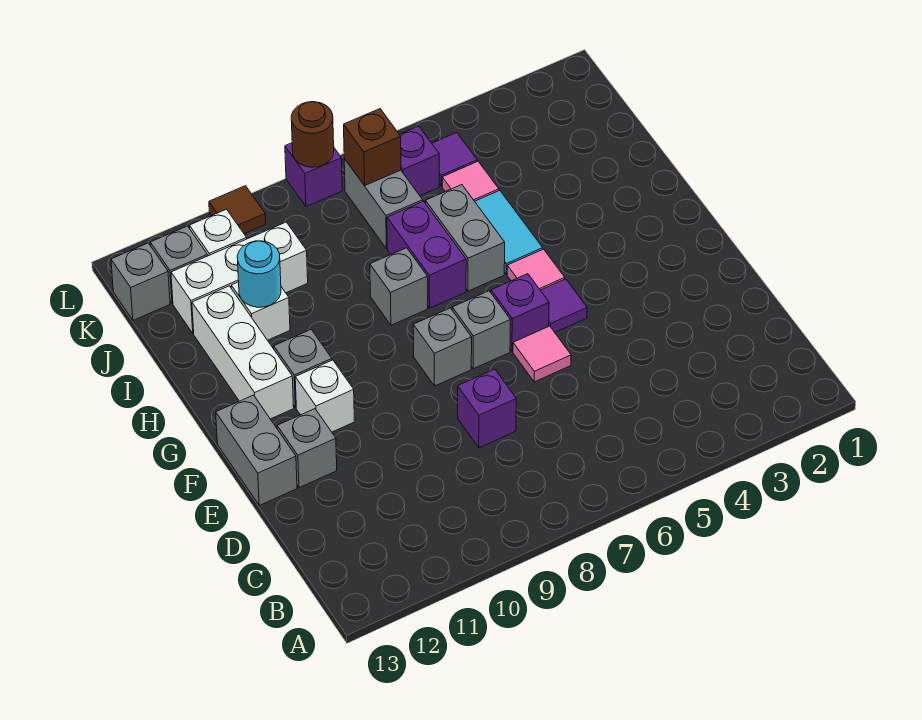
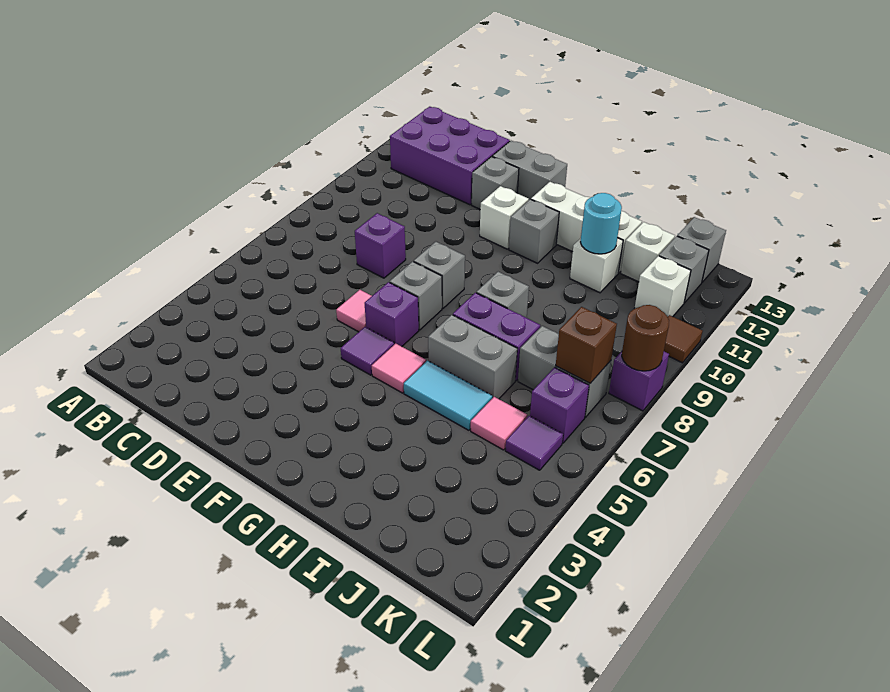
none -> purple 2x3 brick [390,107,510,205]
white 1x3 brick [171,222,308,333] -> white 1x1 brick [621,222,675,282]

